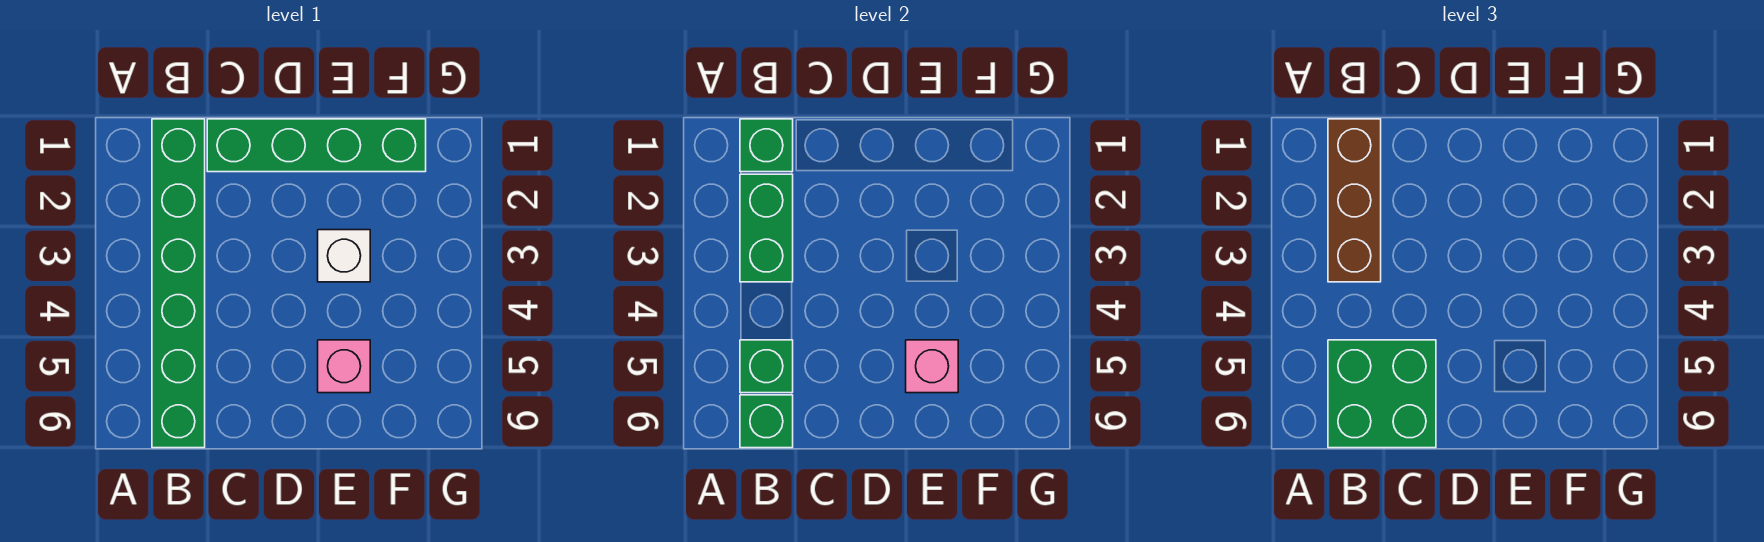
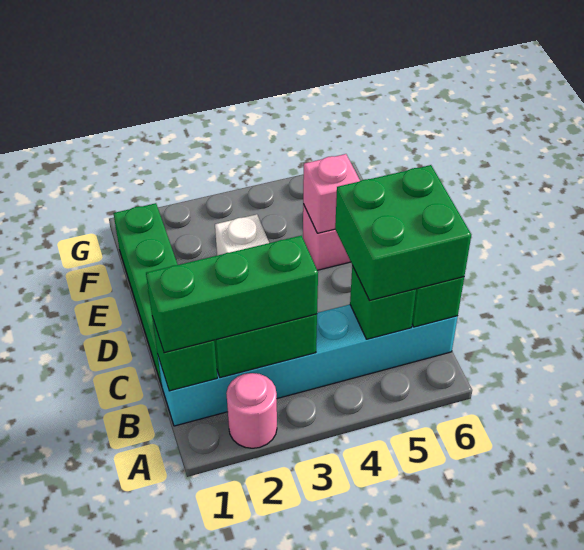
none -> pink 1x1 round brick [226,373,277,448]
green 1x6 brick [152,119,205,448] -> cyan 1x6 brick [158,305,458,426]
brown 1x3 brick [1328,119,1381,282] -> green 1x3 brick [146,236,318,353]

